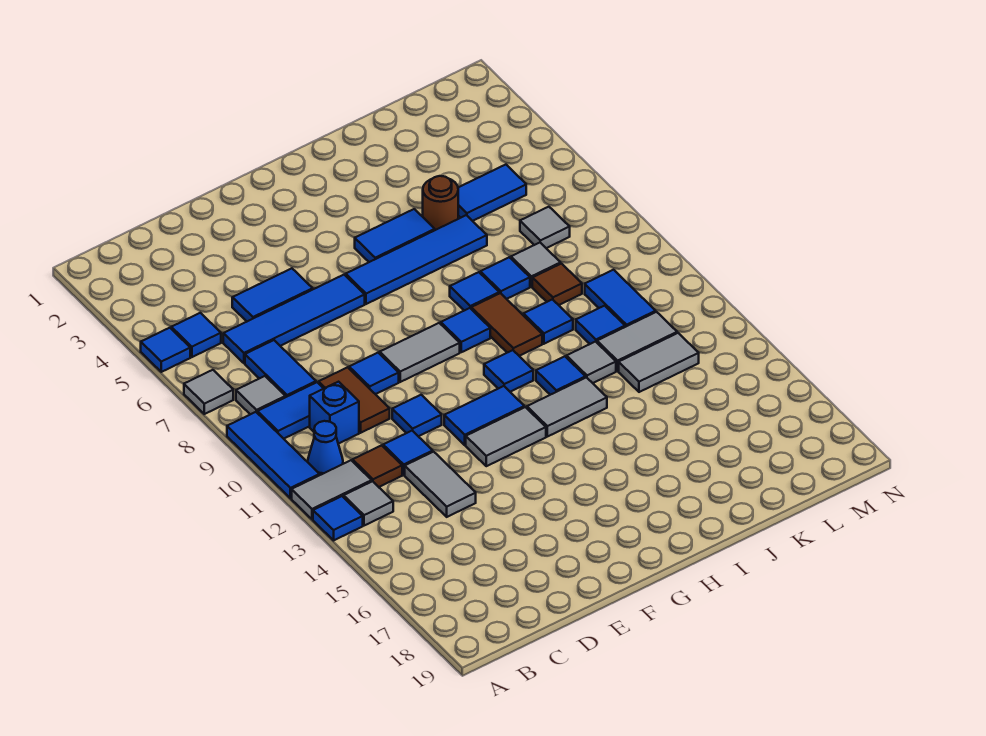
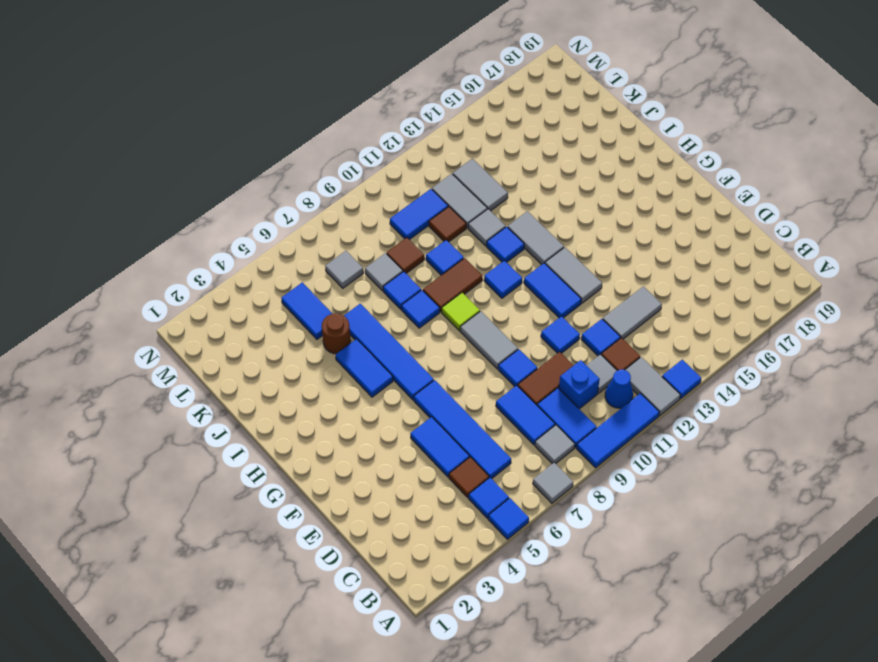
grey 1x1 tile [344,481,393,526] -> grey 1x1 tile moved to [586,354,617,393]
none -> brown 1x1 tile [449,457,489,497]
blue 1x2 tile [245,340,316,397] -> blue 1x2 tile turned to [496,385,555,445]
blue 1x1 tile [441,308,490,352] -> lime 1x1 tile [442,293,480,331]
blue 1x1 tile [576,306,625,344] -> brown 1x1 tile [429,207,466,242]

